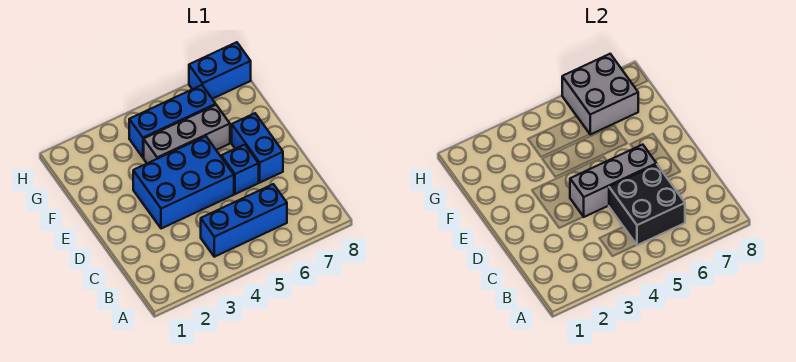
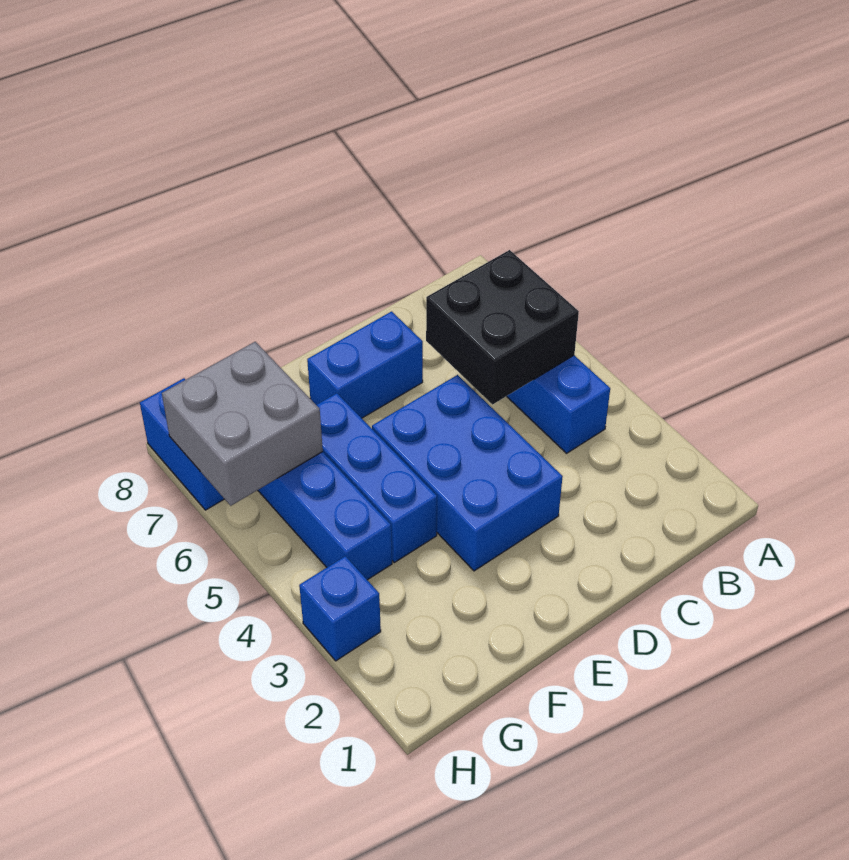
grey 1x3 brick [570,145,657,217] -> none
blue 1x1 brick [221,145,259,194] -> blue 1x1 brick moved to [299,556,381,661]
grey 1x3 brick [144,105,230,163] -> blue 1x3 brick [317,393,437,562]

